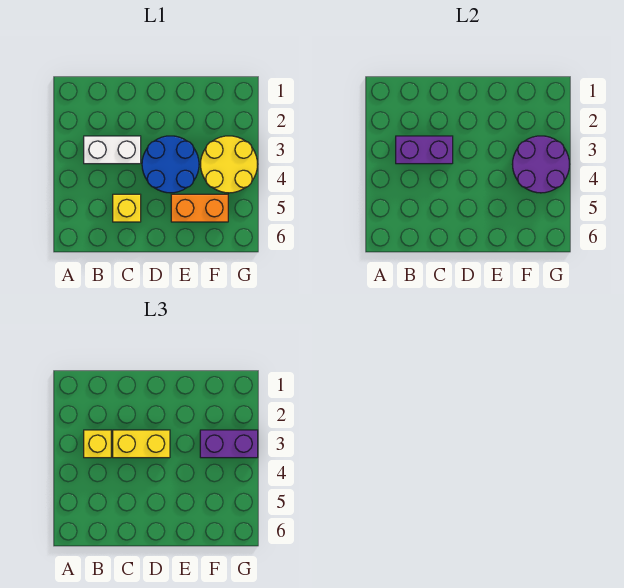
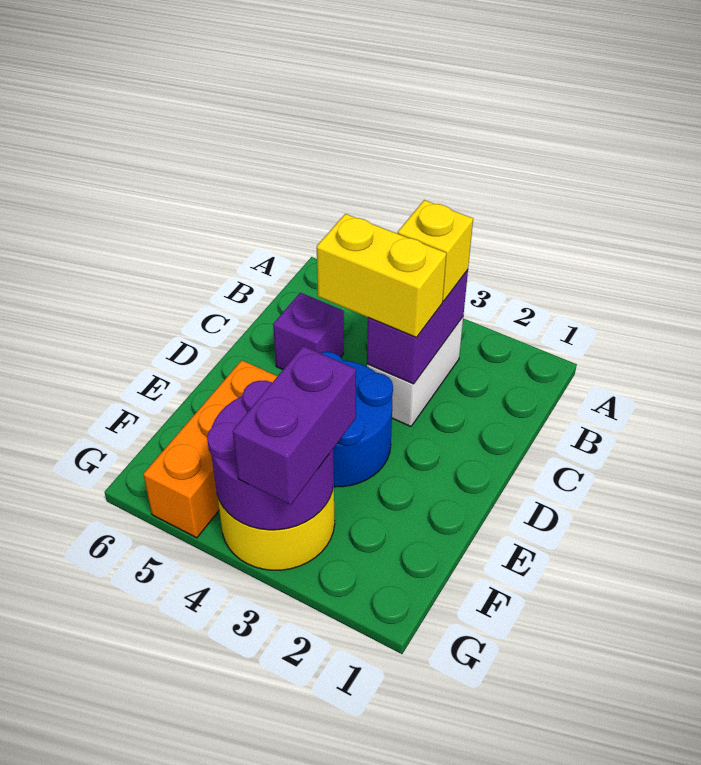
yellow 1x2 brick [113,430,170,458] -> yellow 1x2 brick turned to [317,214,446,337]
yellow 1x1 brick [113,194,141,222] -> purple 1x1 brick [273,293,344,369]
orange 1x2 brick [171,194,228,222] -> orange 1x3 brick [143,360,278,538]

